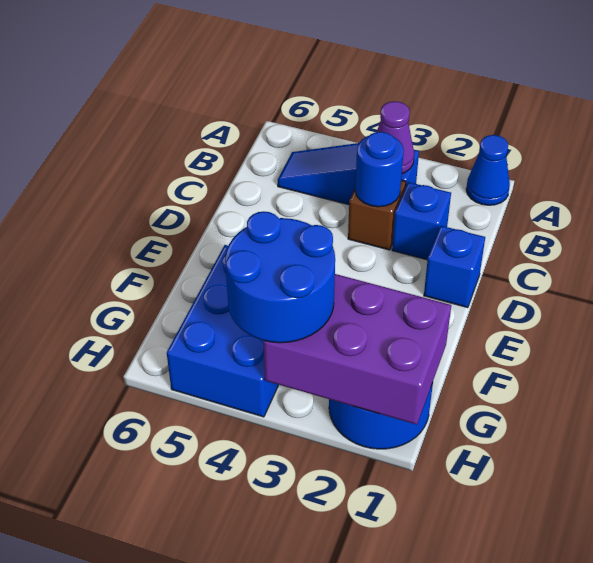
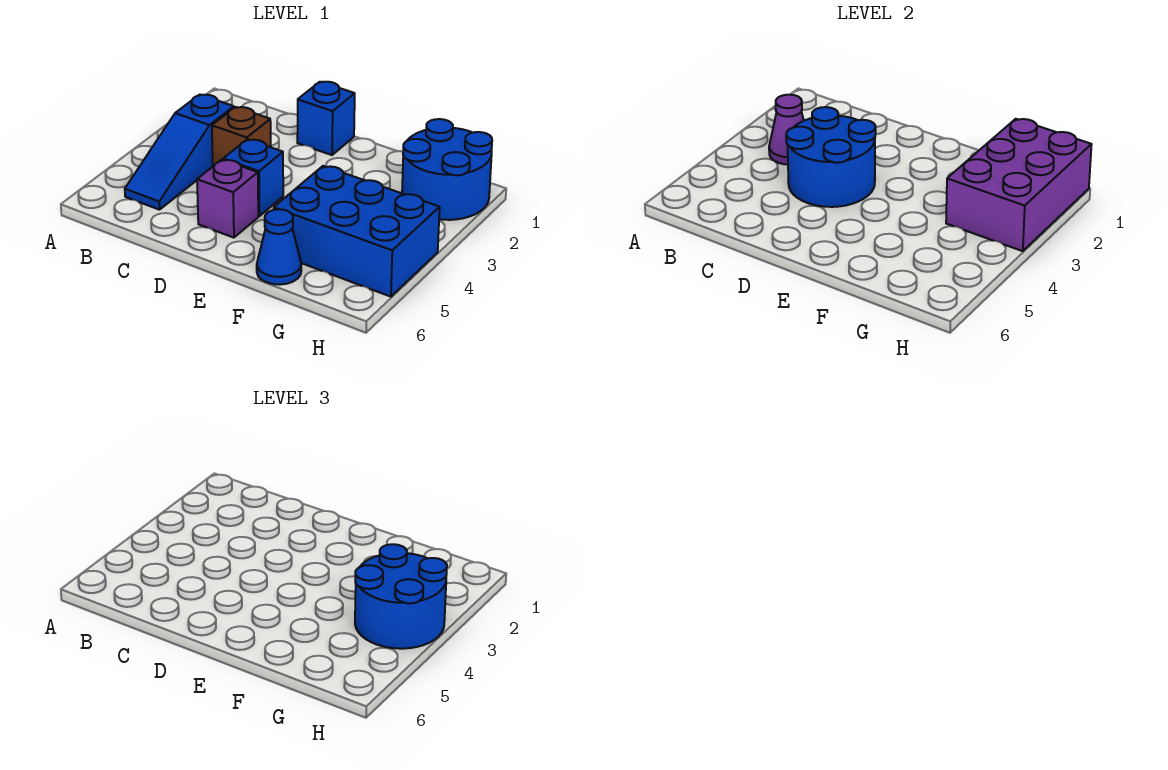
blue 1x1 cone [466,135,510,205] -> blue 1x1 cone moved to [257,209,301,285]
blue 1x1 brick [392,182,451,260] -> blue 1x1 brick moved to [223,139,283,216]
blue 1x1 round brick [355,132,404,207] -> blue 2x2 round brick [786,107,876,207]
none -> purple 1x1 brick [197,160,258,238]

